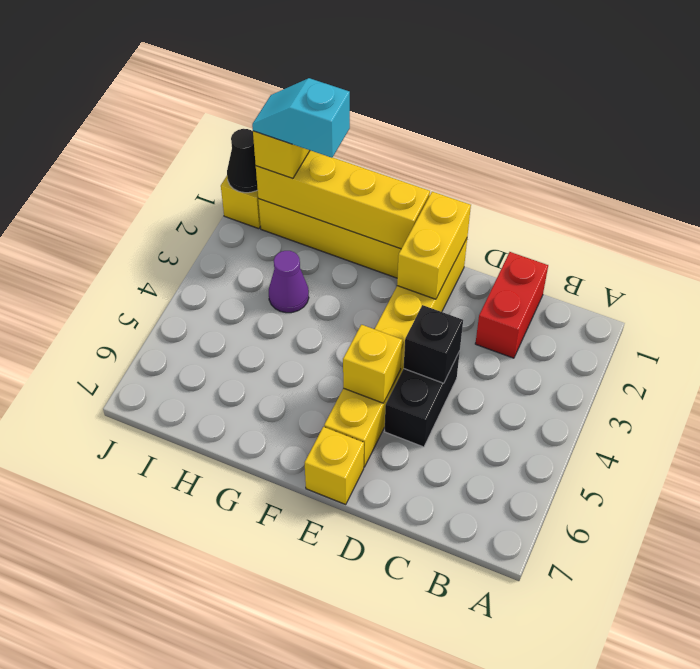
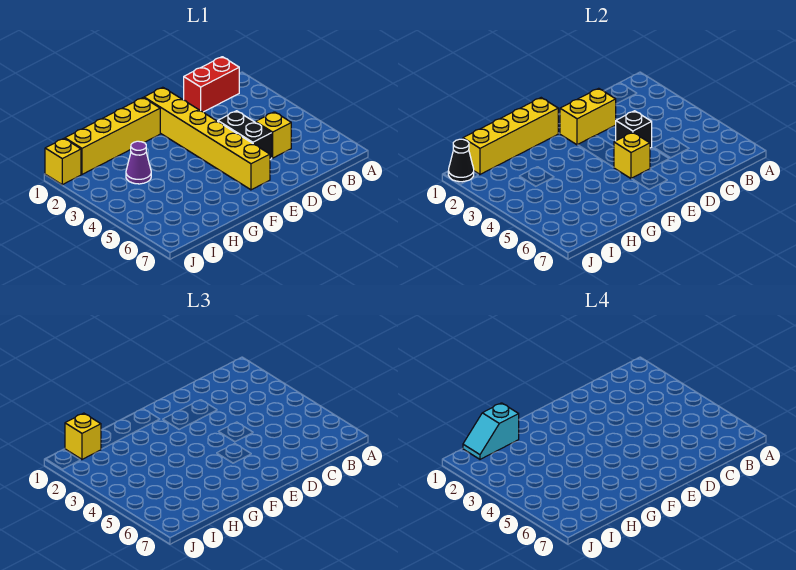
red 1x2 brick [475,252,548,358] -> red 1x2 brick turned to [184,57,239,112]
yellow 1x2 brick [397,192,471,299] -> yellow 1x2 brick turned to [560,88,616,145]
yellow 1x1 brick [305,427,364,505] -> yellow 1x1 brick moved to [256,112,291,158]

